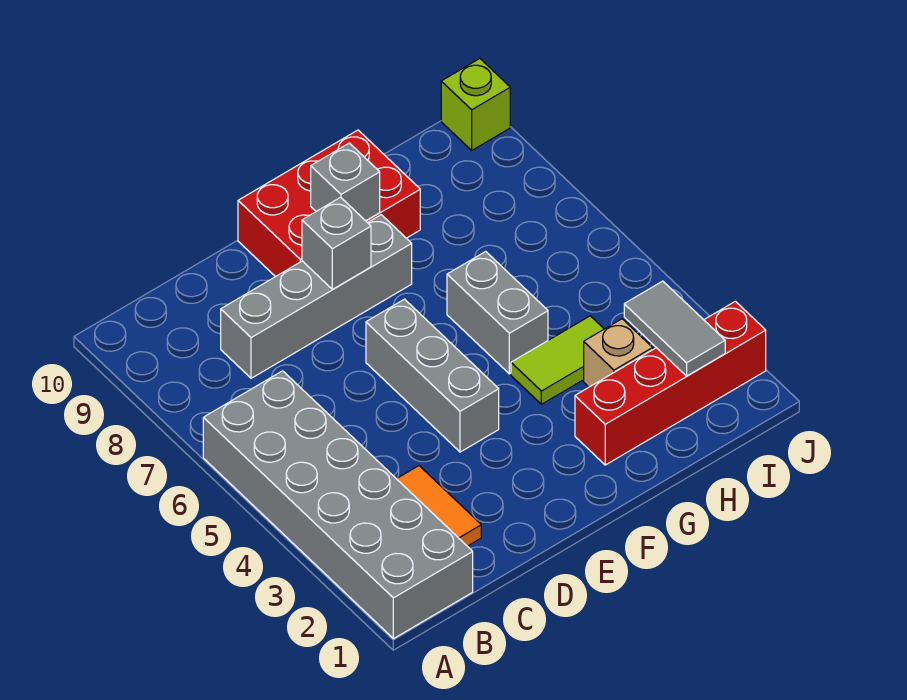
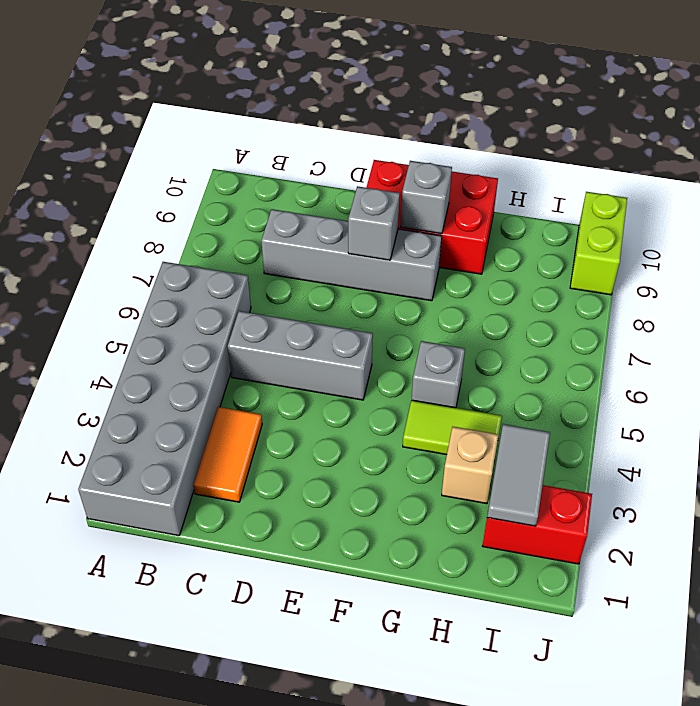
grey 1x3 brick [366,299,499,452] -> grey 1x3 brick turned to [228,311,373,400]
red 1x4 brick [575,301,766,465] -> red 1x2 brick [483,485,592,564]
grey 1x2 brick [447,252,548,374] -> grey 1x1 brick [412,341,465,408]
lime 1x1 brick [441,59,510,150] -> lime 1x2 brick [570,192,627,295]

